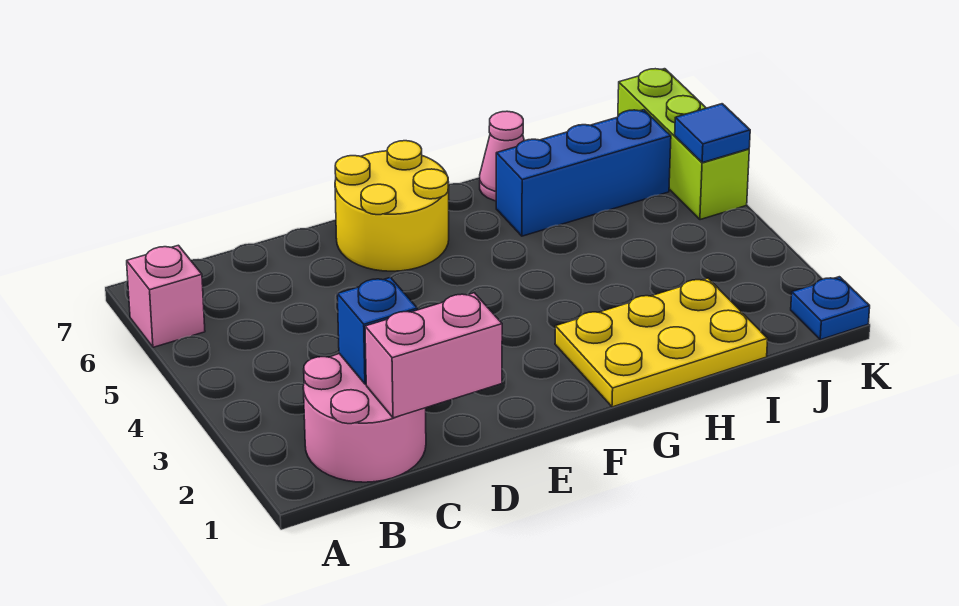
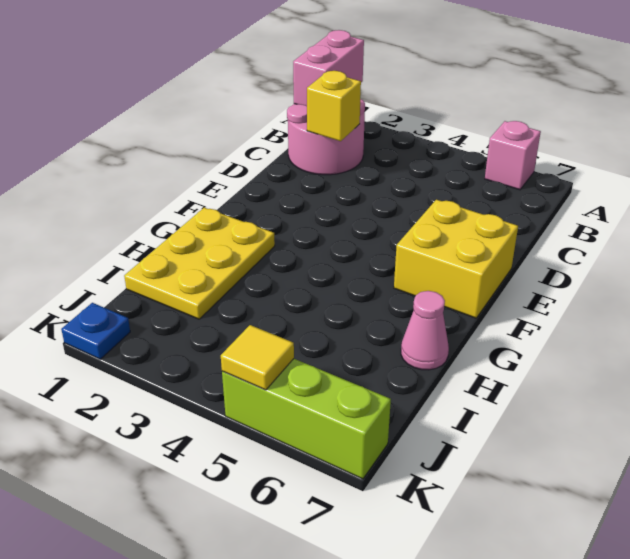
pink 1x2 brick [365,293,502,418] -> pink 1x2 brick moved to [293,30,364,106]
blue 1x1 brick [337,277,417,384] -> yellow 1x1 brick [307,71,361,141]
yellow 2x2 round brick [335,141,449,271] -> yellow 2x2 brick [394,200,518,318]
blue 1x3 brick [496,110,671,236] -> none
blue 1x1 tile [675,104,750,163] -> yellow 1x1 tile [221,325,294,390]

